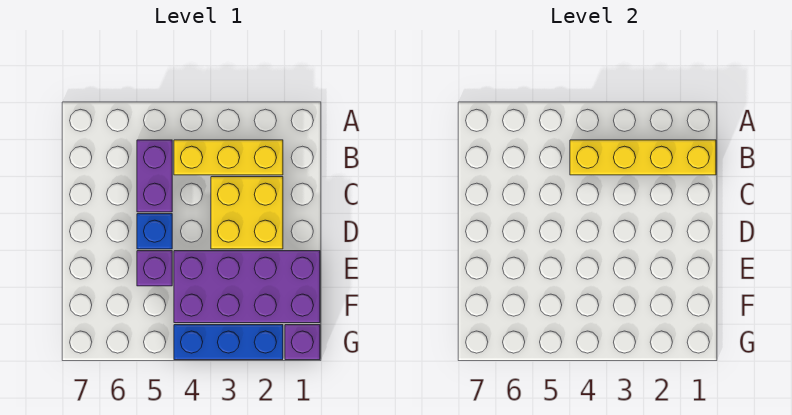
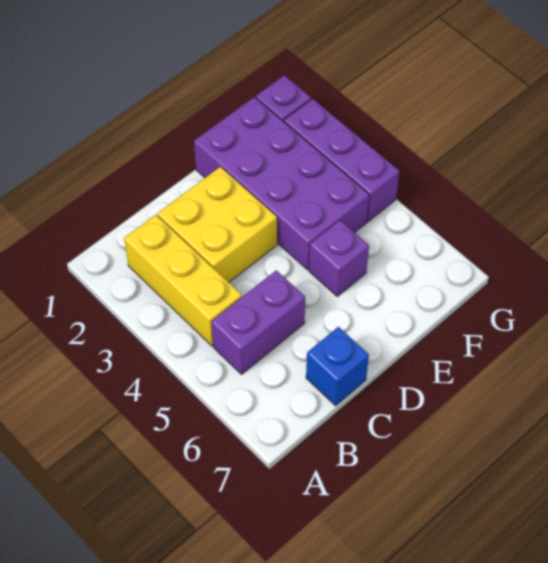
yellow 1x4 brick [570,140,716,175] -> none
blue 1x1 brick [137,214,172,249] -> blue 1x1 brick moved to [306,327,369,406]
blue 1x3 brick [174,325,283,360] -> purple 1x3 brick [284,99,399,222]

